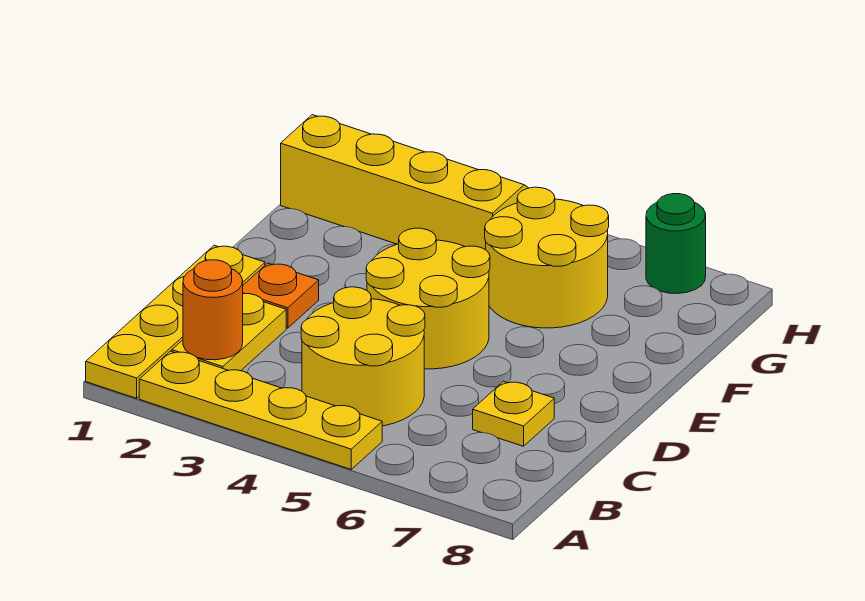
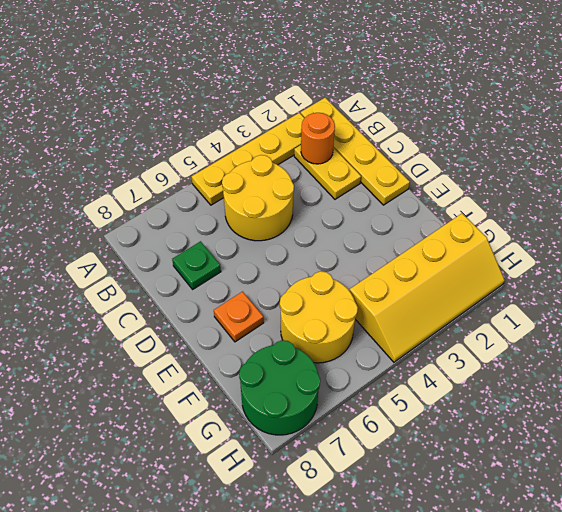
yellow 1x1 plate [473,381,554,446] -> green 1x1 plate [172,241,221,289]
orange 1x1 plate [243,263,319,328] -> orange 1x1 plate moved to [214,292,264,342]
yellow 2x2 round brick [366,228,490,369] -> none
green 1x1 round brick [646,194,706,294] -> green 2x2 round brick [239,340,320,435]

